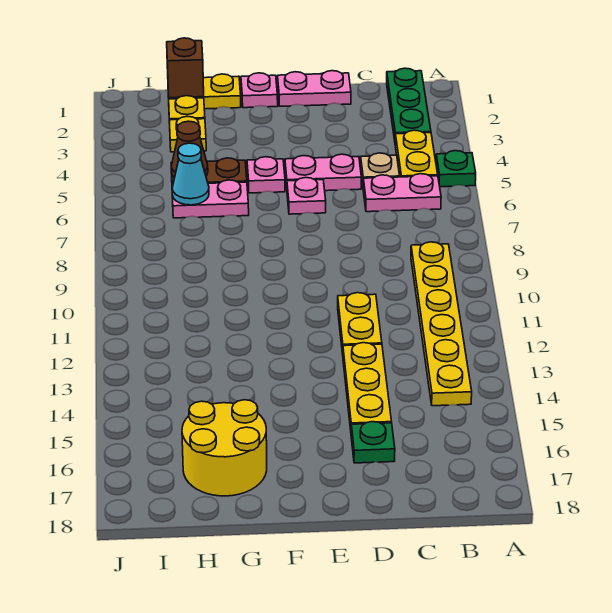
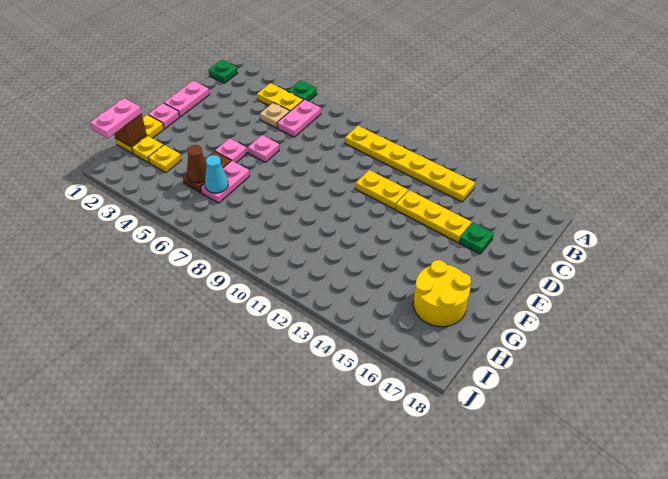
green 1x3 plate [387,68,431,140] -> green 1x1 plate [209,60,237,83]
pink 1x2 plate [285,154,361,191] -> pink 1x2 plate moved to [90,98,142,138]

